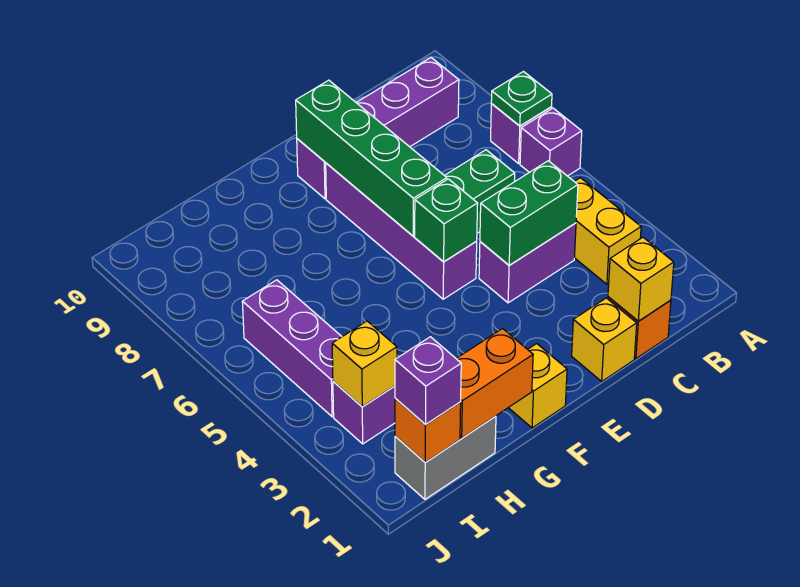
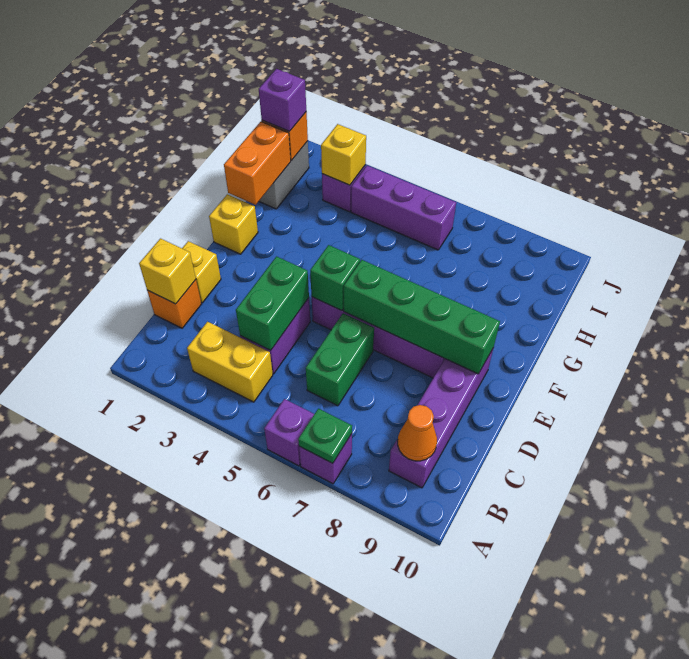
none -> orange 1x1 cone [398,405,437,461]

